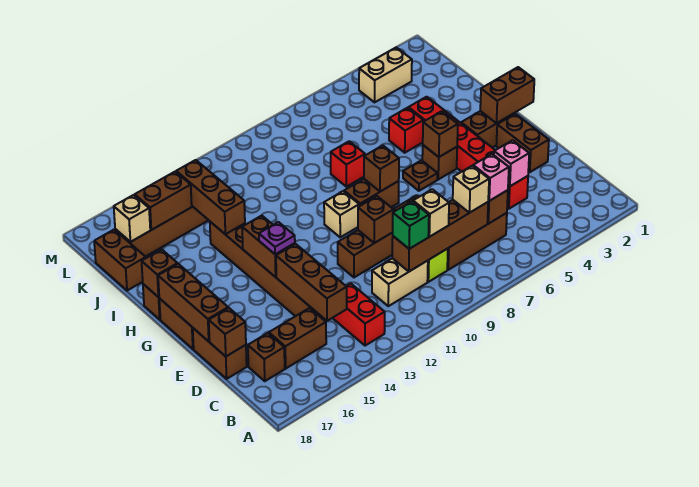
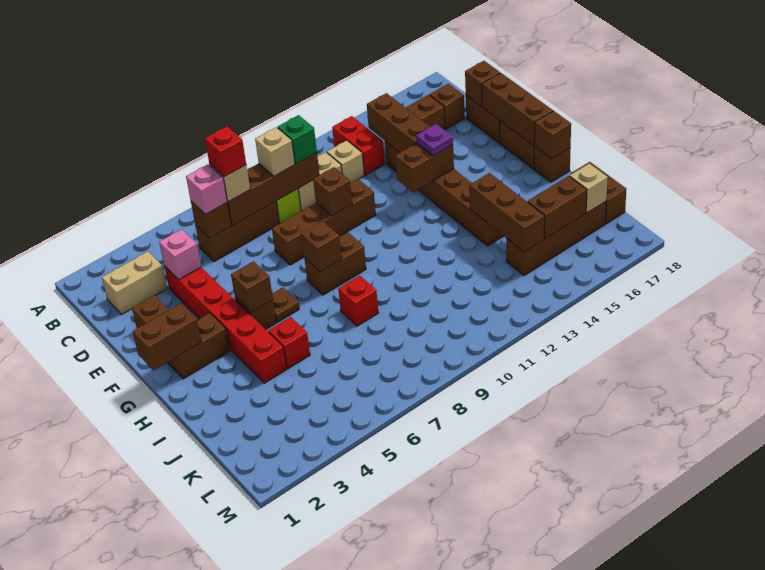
none -> red 1x1 brick [205,127,246,177]
brown 1x2 brick [242,215,295,277] -> brown 1x2 brick turned to [395,143,454,192]
tan 1x1 brick [324,191,359,237] -> tan 1x1 brick moved to [327,140,364,183]
tan 1x2 brick [359,47,412,102] -> tan 1x2 brick moved to [102,252,167,314]

